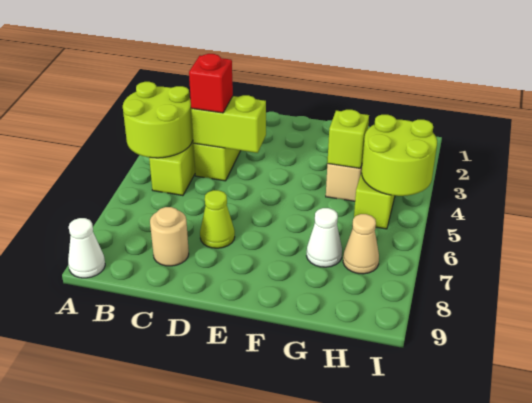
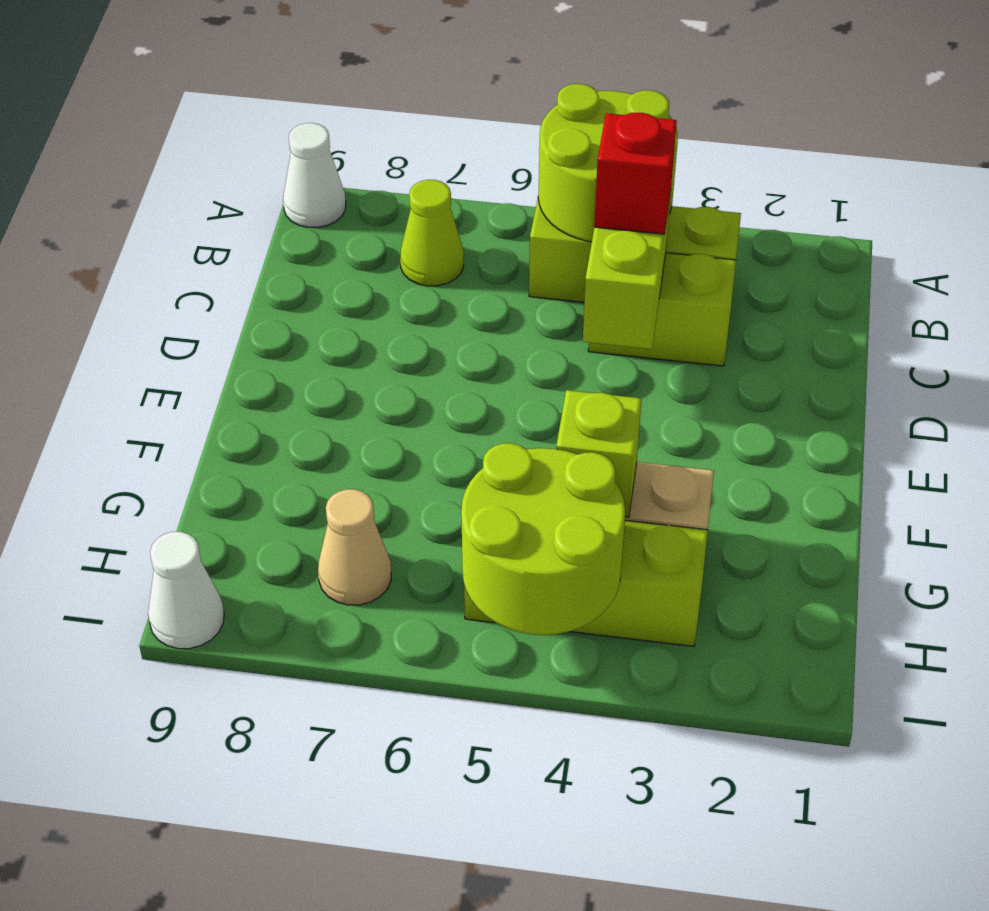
tan 1x1 round brick [150,207,189,266] -> none
lime 1x1 cone [200,190,235,248] -> lime 1x1 cone moved to [400,180,464,286]
white 1x1 cone [307,208,342,267] -> white 1x1 cone moved to [148,532,224,649]

